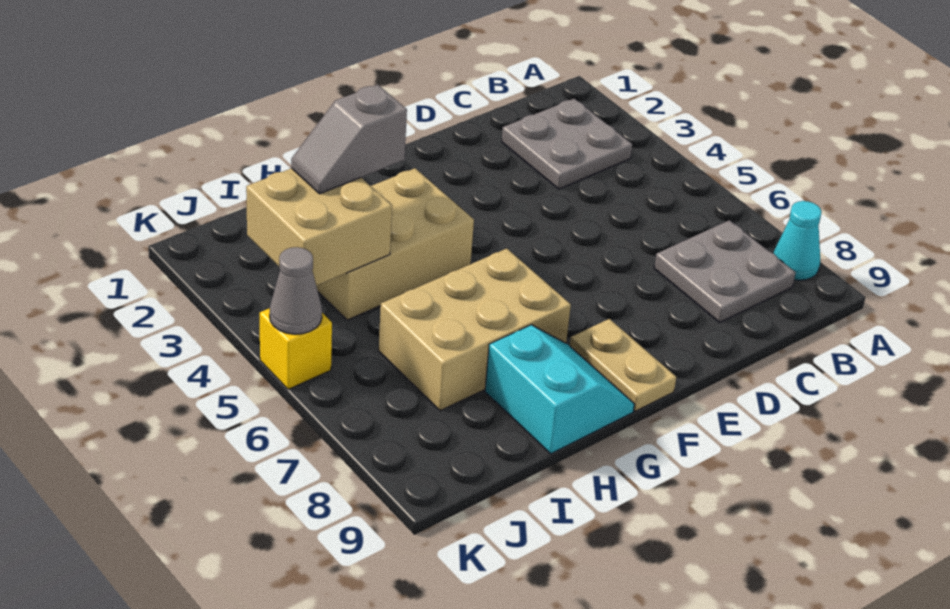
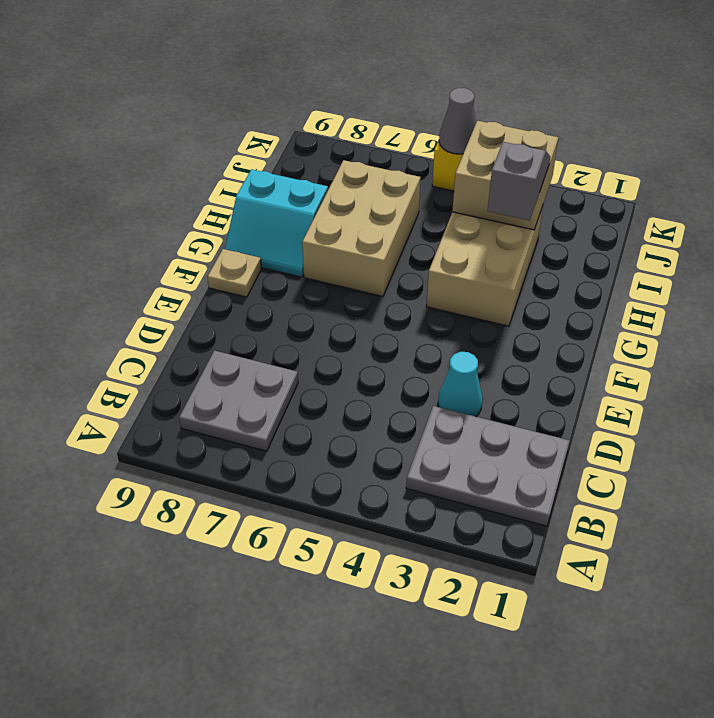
cyan 1x1 cone [773,201,822,280] -> cyan 1x1 cone moved to [438,352,483,417]
grey 2x2 plate [502,99,632,189] -> grey 2x3 plate [406,406,570,526]
tan 1x2 plate [570,319,676,411] -> tan 1x1 plate [208,249,261,297]

